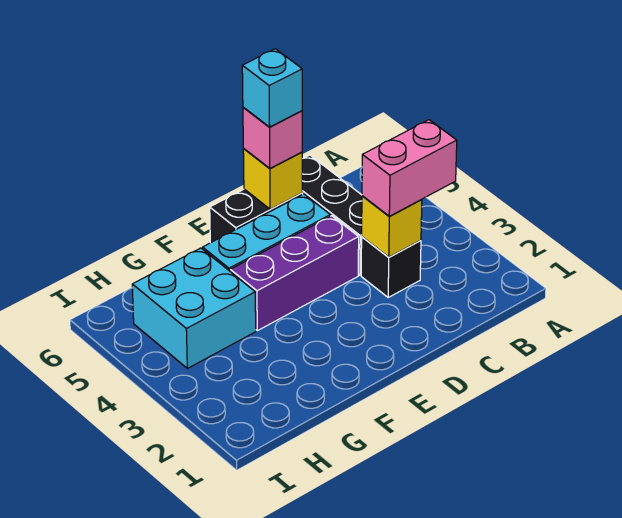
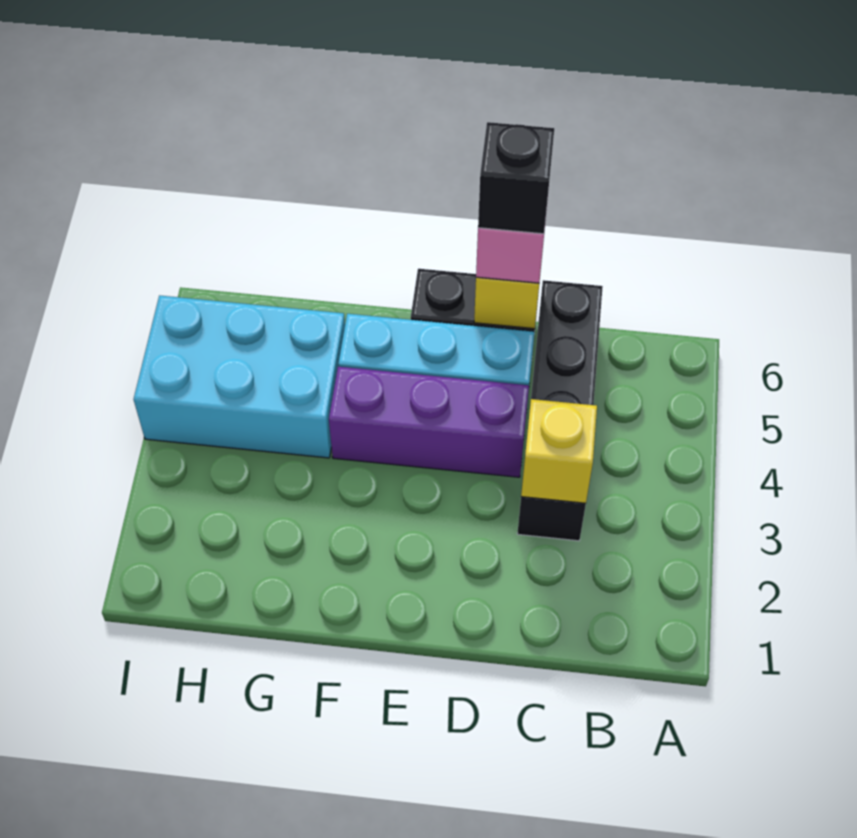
pink 1x2 brick [362,120,457,216] -> none
cyan 1x1 brick [242,49,302,127] -> black 1x1 brick [478,122,554,234]
cyan 2x2 brick [132,248,256,368] -> cyan 2x3 brick [134,296,345,458]

